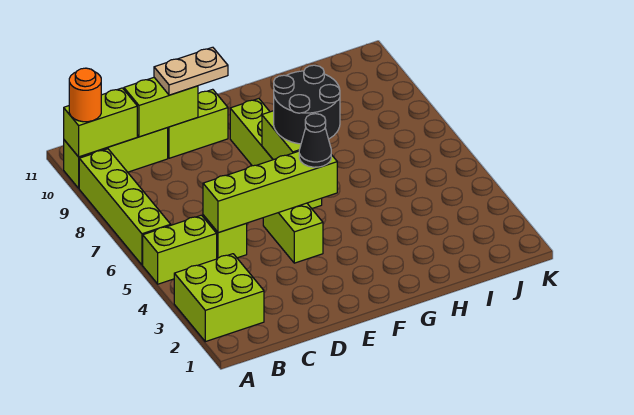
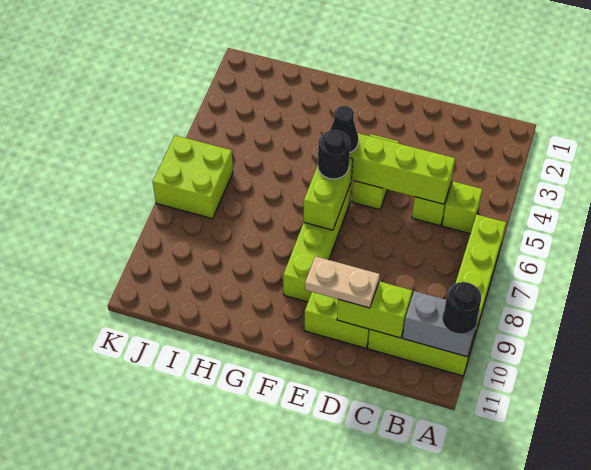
lime 2x2 brick [174,254,264,342] -> lime 2x2 brick moved to [153,135,233,219]
lime 1x2 brick [143,215,217,284] -> lime 1x1 brick [442,181,482,234]
lime 1x2 brick [64,88,137,157] -> grey 1x2 brick [403,291,480,357]
orange 1x1 round brick [69,68,101,122] -> black 1x1 round brick [443,282,481,333]
black 2x2 round brick [274,65,340,144] -> black 1x1 round brick [318,130,350,179]

